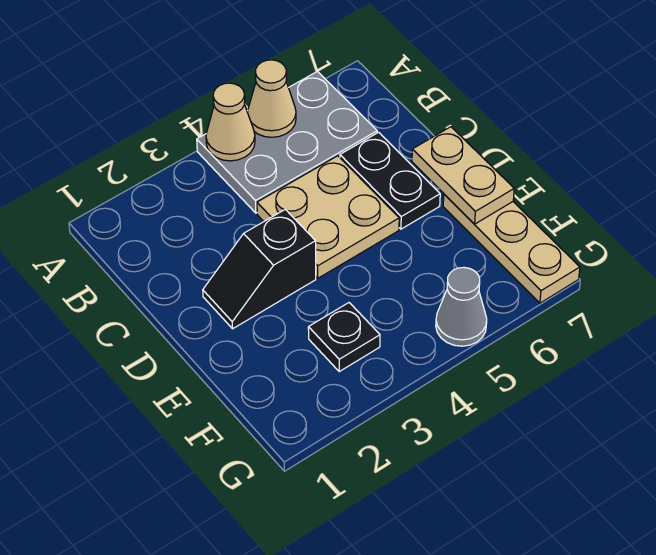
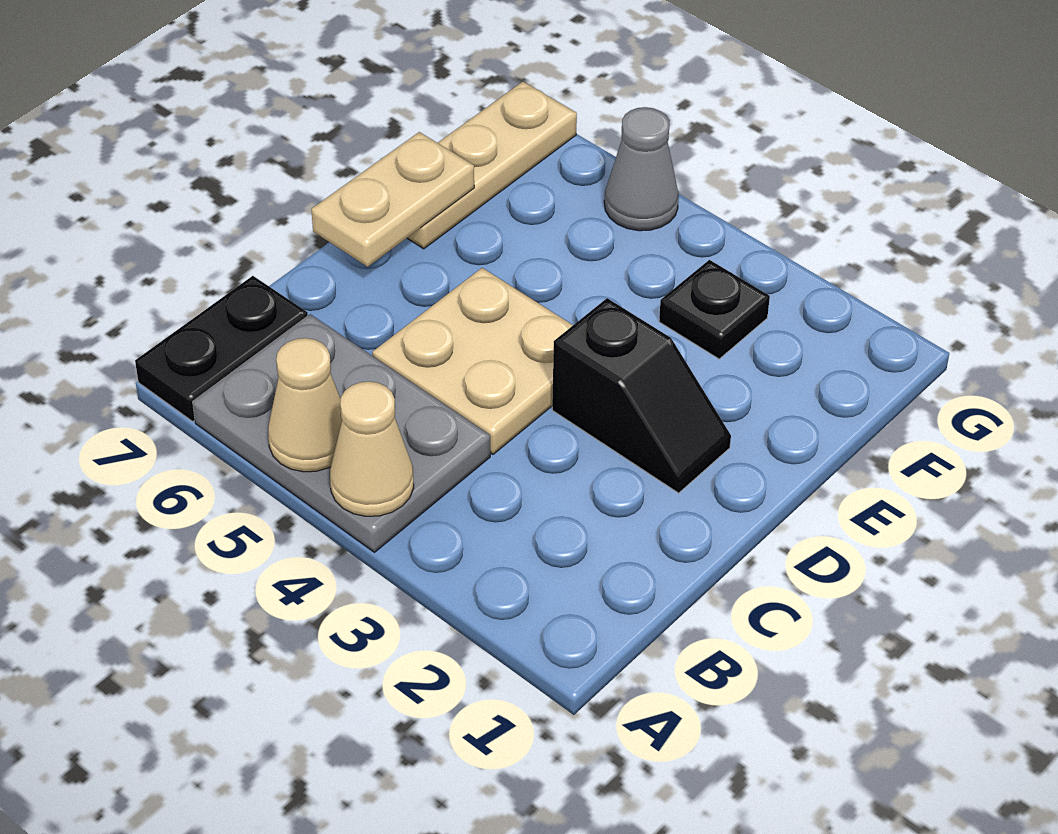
black 1x2 plate [340,132,440,229] -> black 1x2 plate moved to [135,276,308,421]

